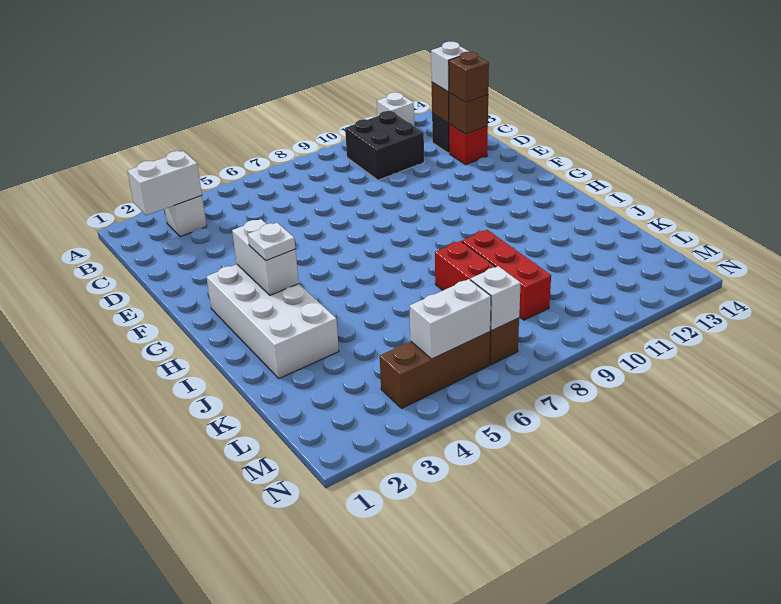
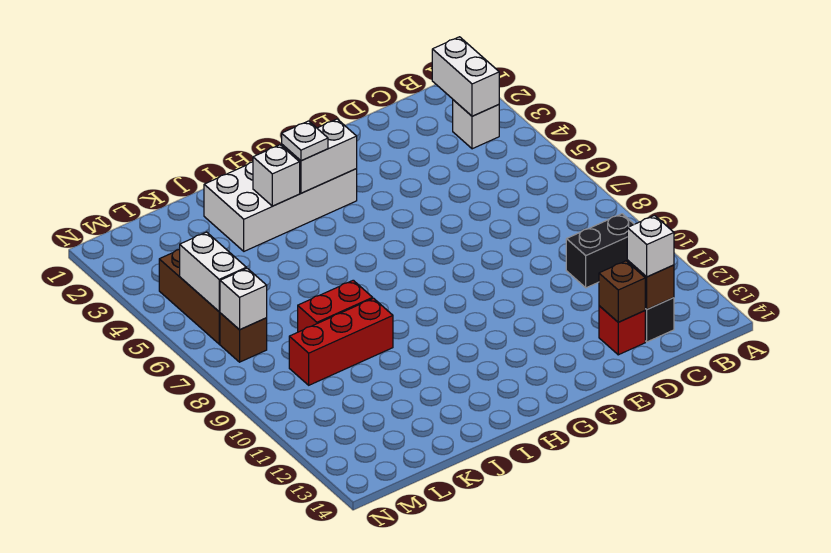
white 1x1 brick [377,92,414,126] -> white 1x1 brick moved to [253,145,300,206]
black 2x2 brick [345,111,424,180] -> black 1x2 brick [566,214,634,288]
brown 1x1 brick [449,52,489,103] -> none

